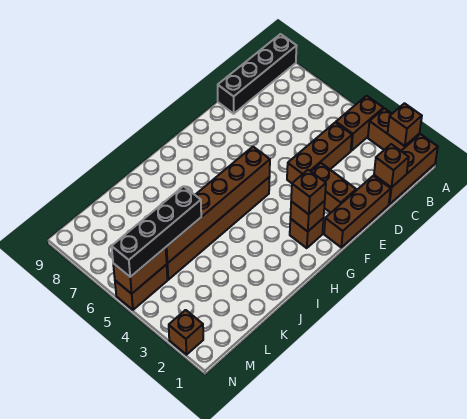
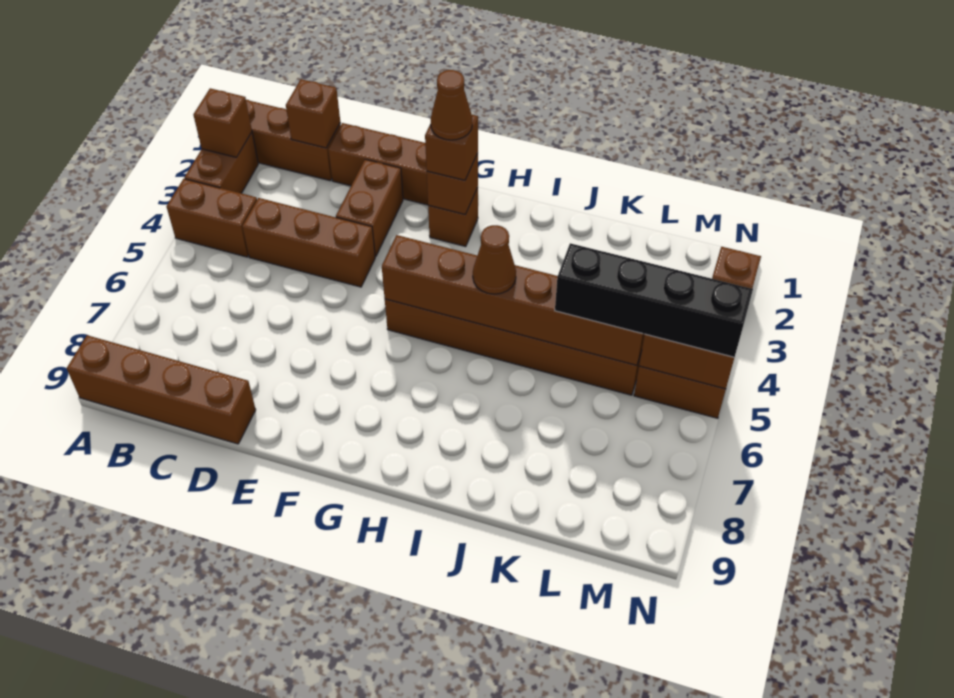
black 1x4 brick [218,34,297,114] -> brown 1x4 brick [67,335,256,444]
none -> brown 1x1 cone [431,70,472,140]
none -> brown 1x1 cone [473,225,516,294]

